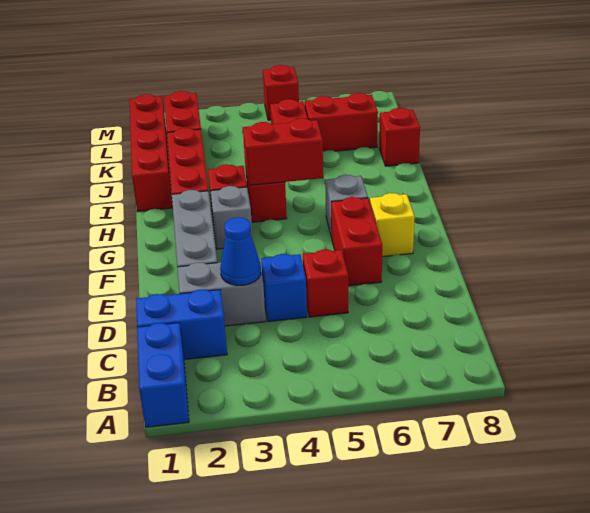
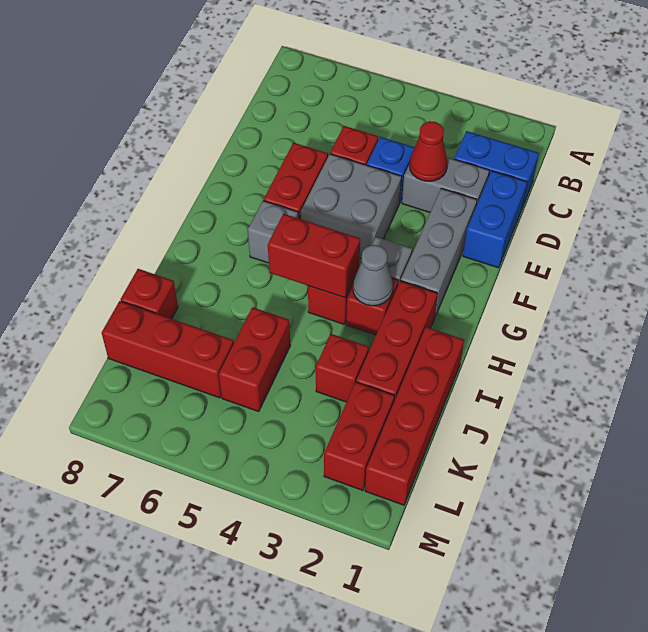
blue 1x2 brick [137,323,189,427] -> blue 1x2 brick moved to [463,171,527,268]
blue 1x1 cone [220,217,261,285] -> red 1x1 cone [409,121,448,181]
none -> grey 2x2 brick [301,154,402,258]
yellow 1x1 brick [370,193,415,257] -> none
none -> grey 1x1 cone [353,245,393,306]
red 1x2 brick [305,93,378,152] -> red 1x3 brick [102,301,234,398]
red 1x1 brick [263,65,299,120] -> red 1x1 brick moved to [316,334,369,402]

